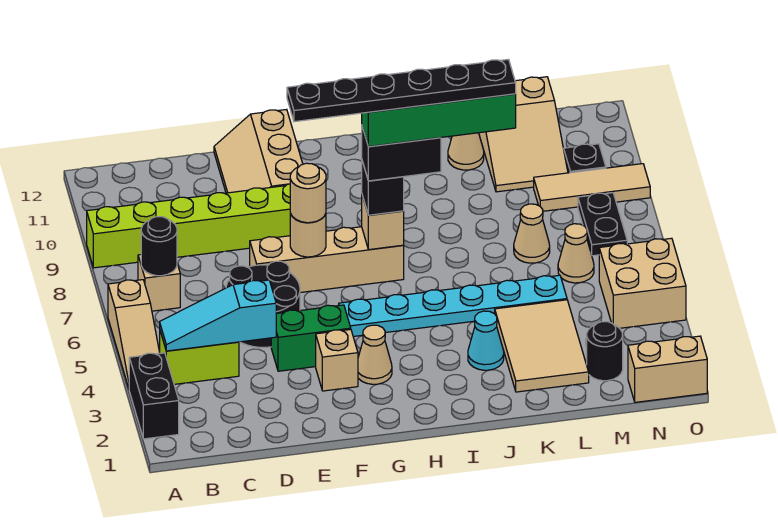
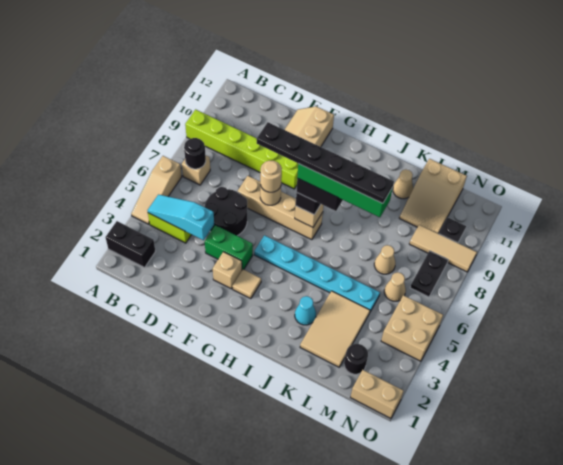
black 1x2 brick [129,353,179,439] -> black 1x2 brick turned to [105,221,155,267]
tan 1x1 cone [358,325,392,384] -> tan 1x1 tile [232,270,261,299]

